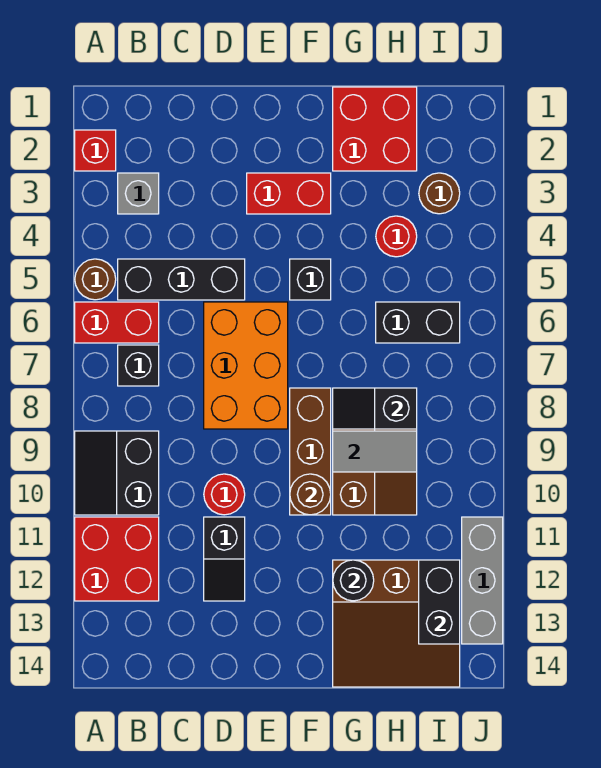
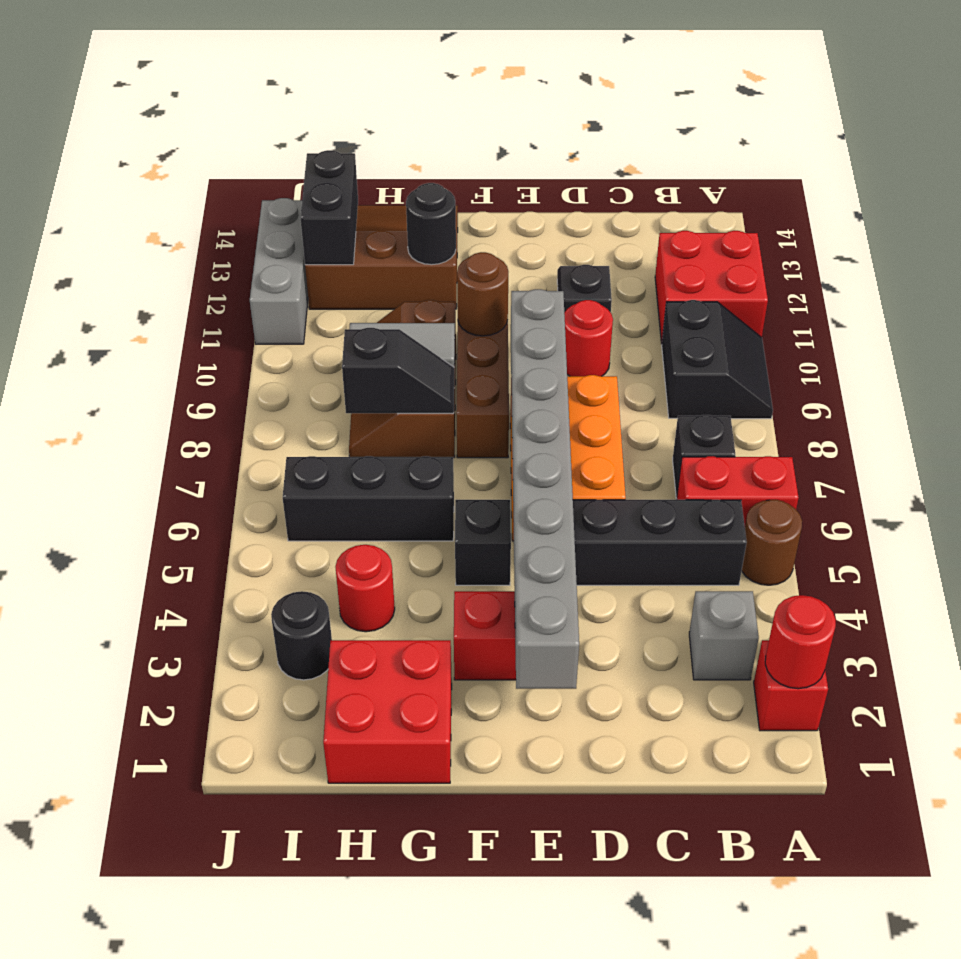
none -> red 1x1 round brick [765,595,836,689]
none -> grey 1x8 brick [511,289,579,689]
black 1x2 brick [376,302,460,343] -> black 1x3 brick [283,456,454,541]
brown 1x1 round brick [419,173,460,214] -> black 1x1 round brick [271,591,332,680]

